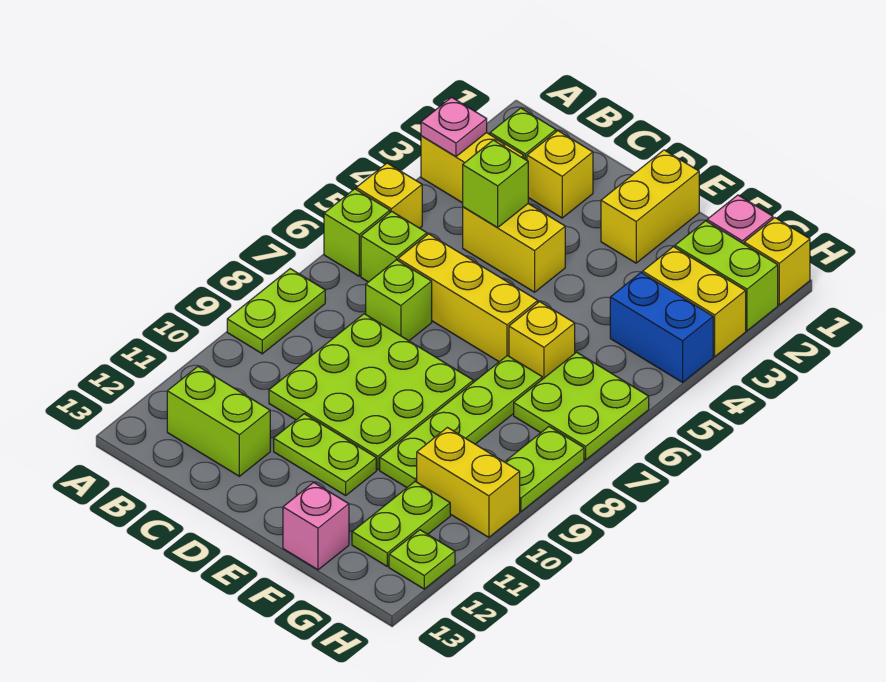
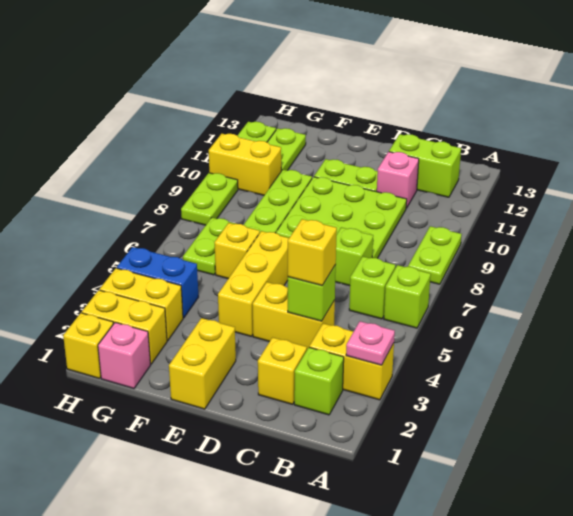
yellow 1x1 brick [356,163,422,228] -> yellow 1x1 brick moved to [288,219,337,286]
yellow 1x3 brick [398,234,538,362] -> yellow 1x3 brick turned to [218,231,289,336]
pink 1x1 brick [283,482,349,570] -> pink 1x1 brick moved to [377,152,419,208]
lime 1x2 brick [675,221,778,331] -> yellow 1x2 brick [82,290,167,364]
lime 2x2 plate [514,352,649,460] -> lime 1x2 plate [183,218,236,275]

